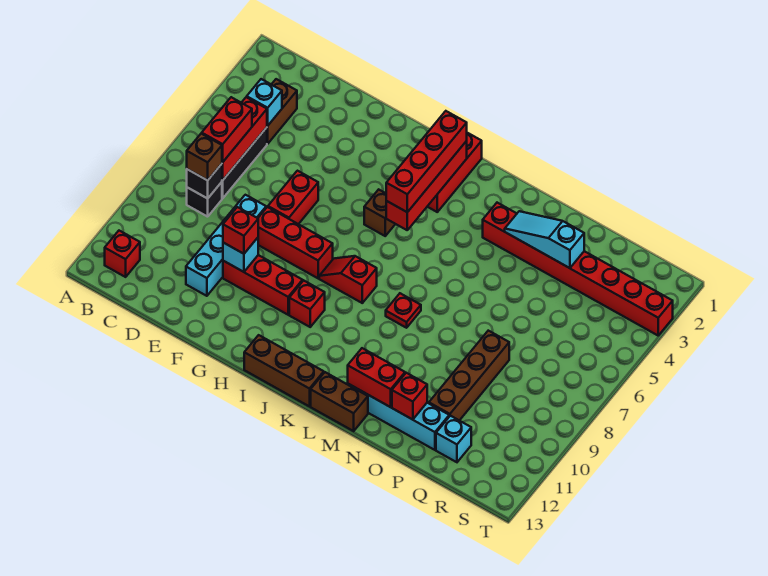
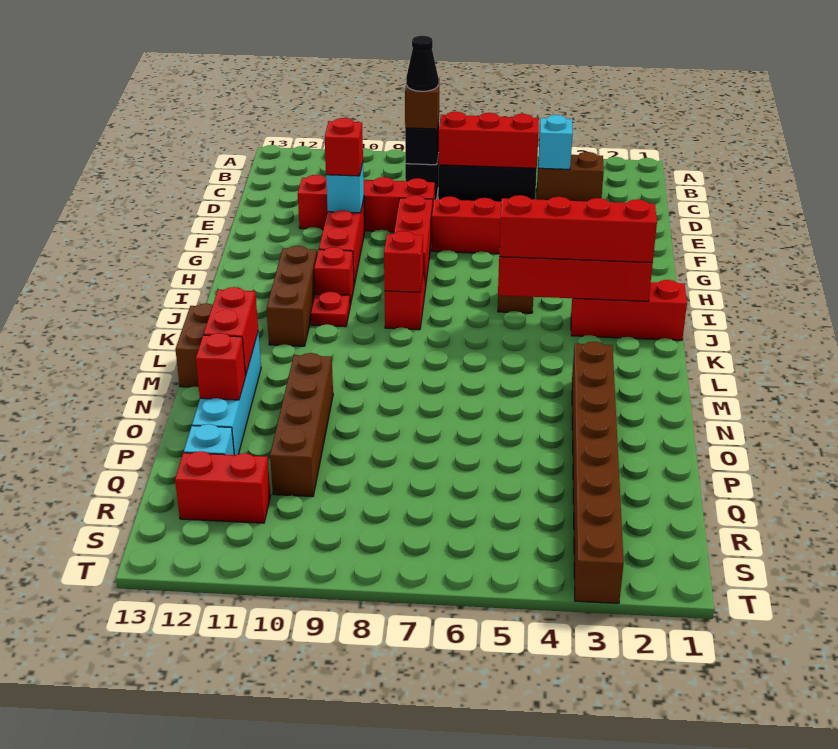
red 1x1 brick [105,231,140,277] -> red 1x1 brick moved to [384,231,423,292]
red 1x2 brick [202,97,252,162] -> red 1x2 brick moved to [175,451,271,523]
none -> black 1x1 cone [406,36,439,91]
cyan 1x4 brick [186,195,266,296] -> red 1x4 brick [298,175,435,232]
brown 1x3 brick [244,335,324,406] -> brown 1x3 brick moved to [267,246,317,346]
red 1x1 plate [386,293,421,328] -> red 1x1 plate moved to [311,292,350,327]
red 1x8 brick [483,203,673,335] -> brown 1x8 brick [572,342,624,603]
cyan 1x3 slope [505,211,584,268] -> none
brown 1x4 brick [429,331,509,420] -> brown 1x4 brick turned to [270,353,333,497]

